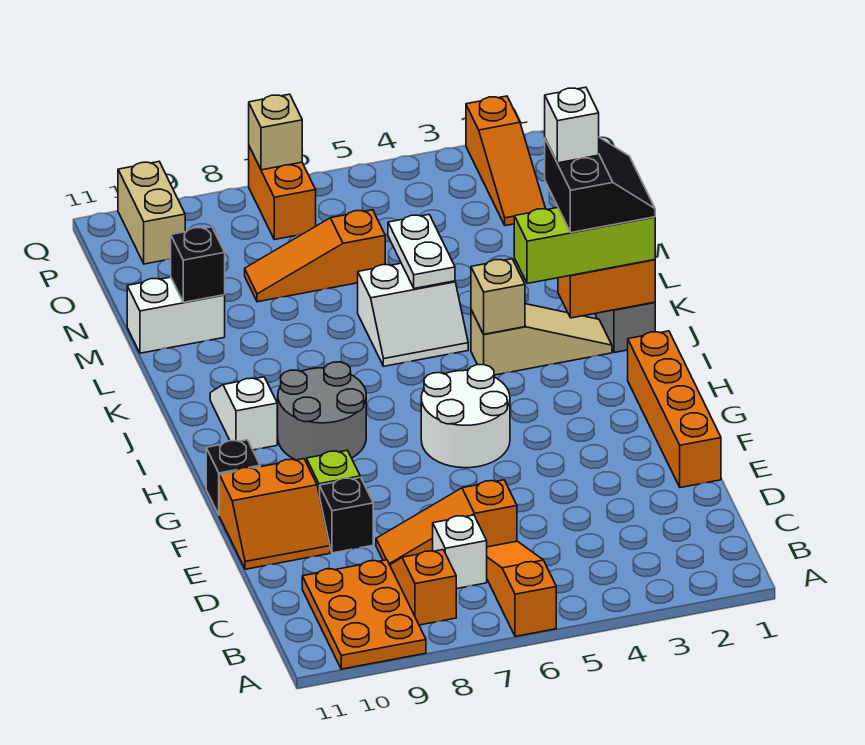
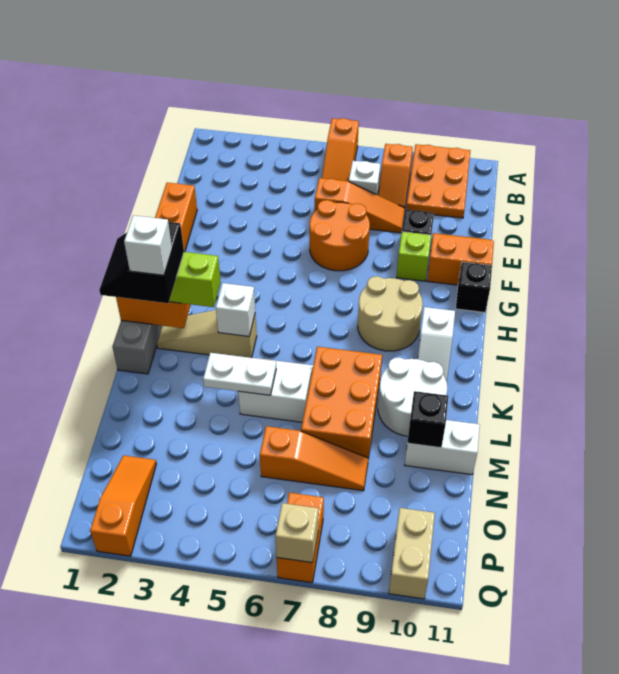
none -> orange 2x2 round brick [310,200,370,271]
white 2x2 round brick [421,365,510,468] -> white 2x2 round brick moved to [378,357,447,436]
grey 2x2 round brick [277,362,366,461] -> tan 2x2 round brick [358,276,423,351]
tan 1x1 brick [471,259,525,334] -> white 1x1 brick [216,283,255,336]
none -> orange 2x3 brick [301,347,382,459]
white 1x2 plate [388,215,455,289] -> white 1x2 plate turned to [203,353,276,395]

